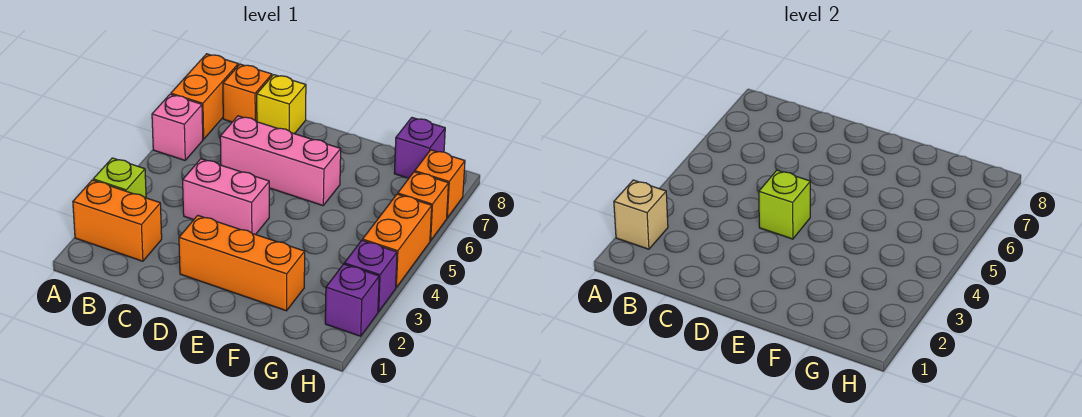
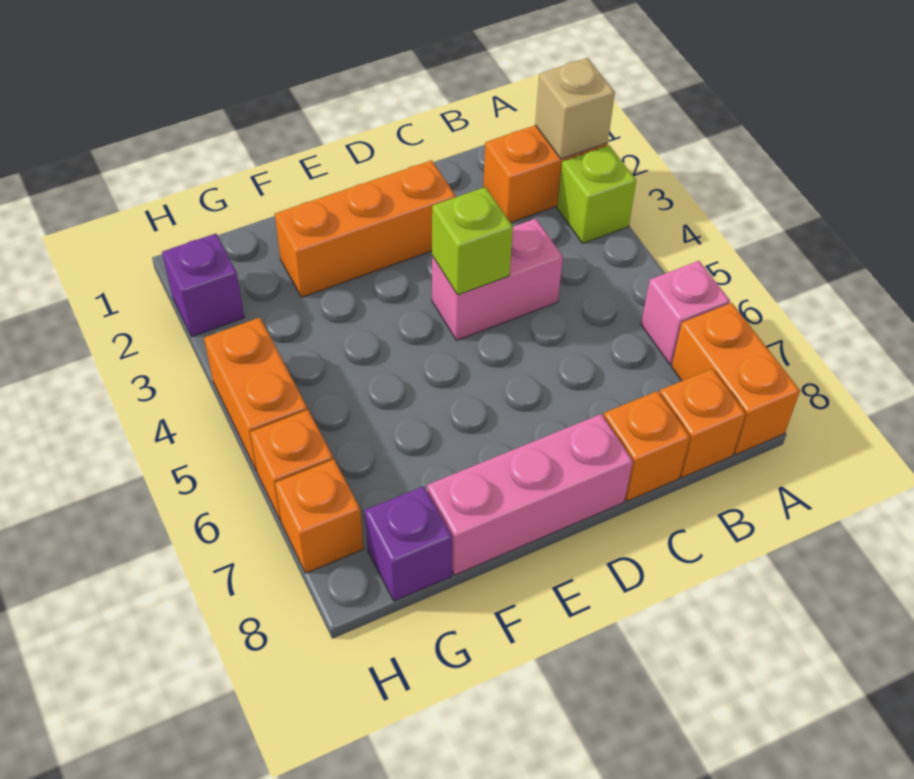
pink 1x3 brick [220,116,341,206] -> pink 1x3 brick moved to [427,414,633,575]
yellow 1x1 brick [257,75,306,134] -> orange 1x1 brick [604,391,690,501]
purple 1x1 brick [344,240,397,312] -> none

